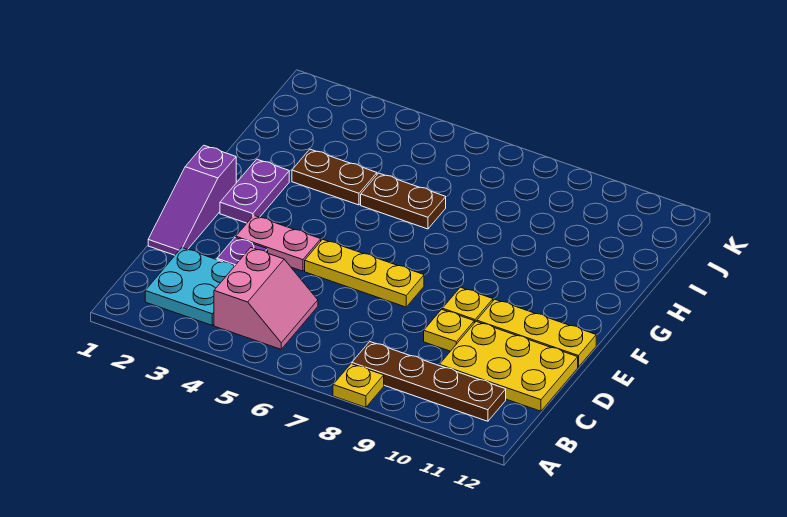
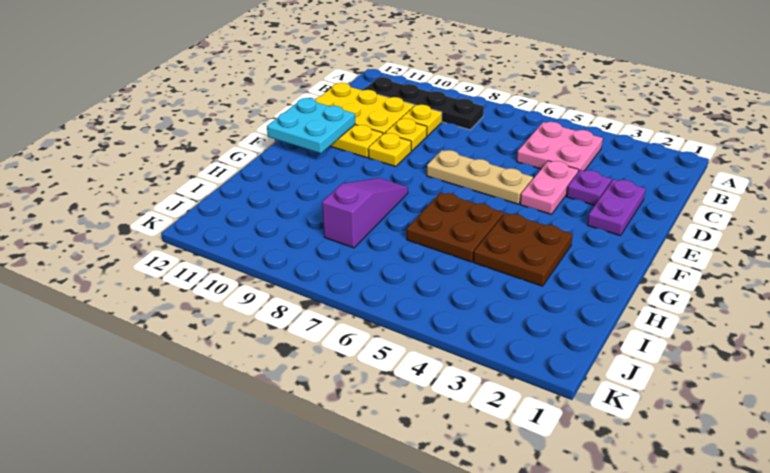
yellow 1x1 plate [333,364,384,407] -> yellow 1x1 plate moved to [401,105,442,136]
cyan 2x2 plate [145,248,234,325] -> cyan 2x2 plate moved to [267,98,355,153]
pink 2x2 slope [214,248,318,349] -> pink 2x2 plate [517,122,603,172]
brown 1x4 plate [352,342,506,421] -> black 1x4 plate [364,77,484,130]
purple 1x3 slope [148,145,236,255] -> purple 1x3 slope moved to [322,178,408,248]
pink 1x2 plate [236,215,321,271] -> pink 1x2 plate turned to [520,161,579,214]
yellow 1x3 plate [305,239,424,307] -> tan 1x3 plate [427,150,533,204]
purple 1x2 plate [220,159,289,223] -> purple 1x2 plate moved to [587,179,646,236]
brown 1x2 plate [292,149,377,205] -> brown 2x2 plate [473,213,573,286]
brown 1x2 plate [361,173,446,229] -> brown 2x2 plate [407,192,504,262]

